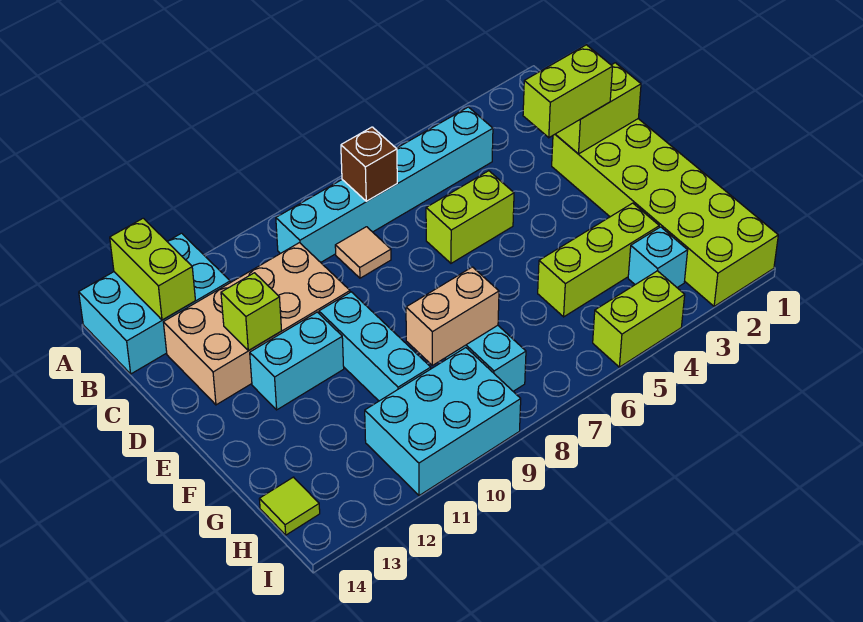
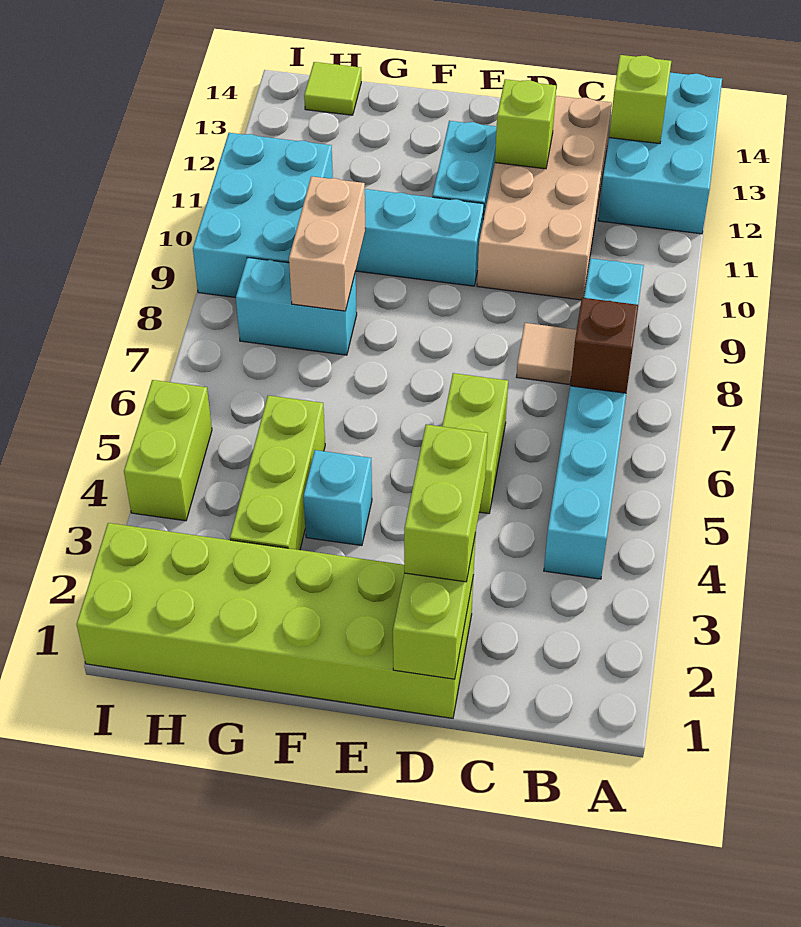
lime 1x2 brick [110,218,195,320] -> lime 1x1 brick [609,55,671,144]
cyan 1x1 brick [628,227,688,288] -> cyan 1x1 brick moved to [303,450,372,546]

